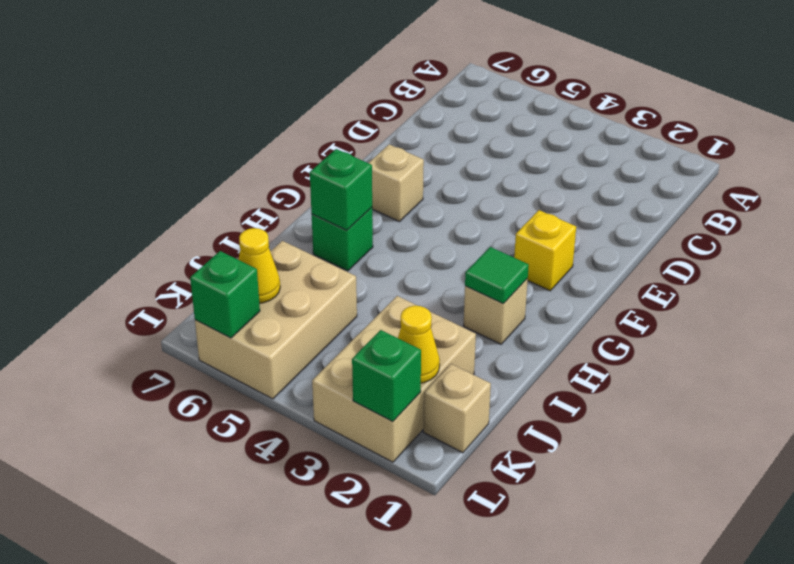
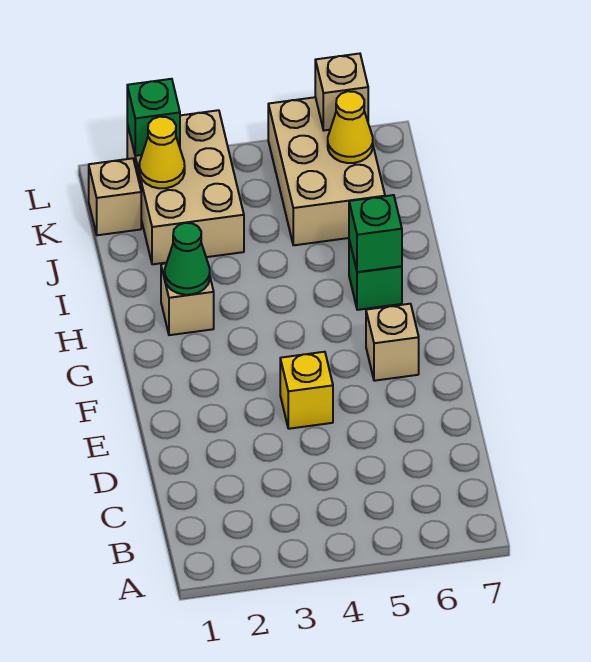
yellow 1x1 brick [514,210,576,291] -> yellow 1x1 brick moved to [280,352,333,429]
green 1x1 tile [465,247,529,304] -> green 1x1 cone [165,223,210,295]
green 1x1 brick [190,251,260,338] -> tan 1x1 brick [315,54,368,130]

